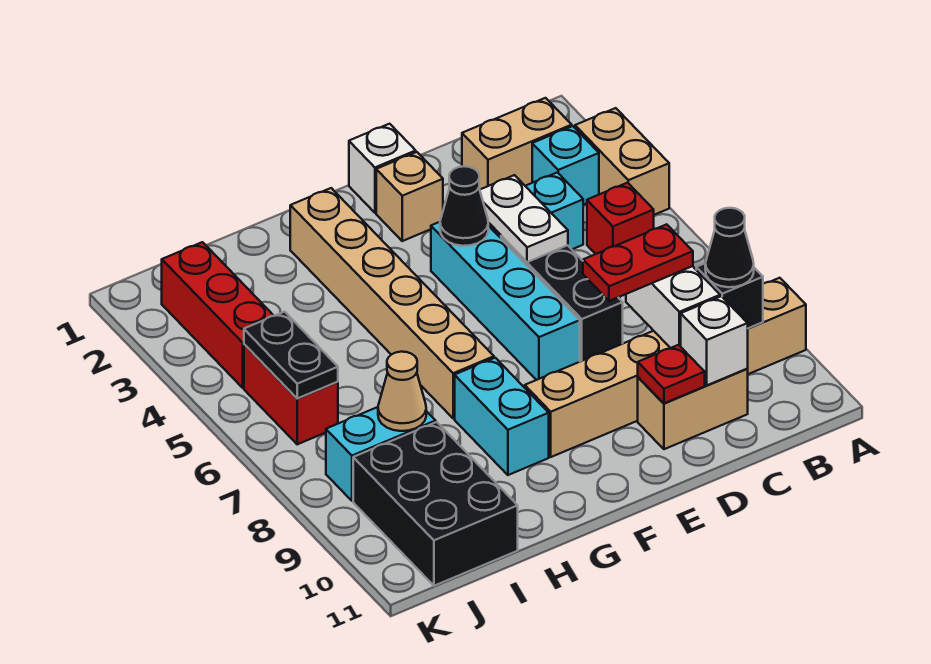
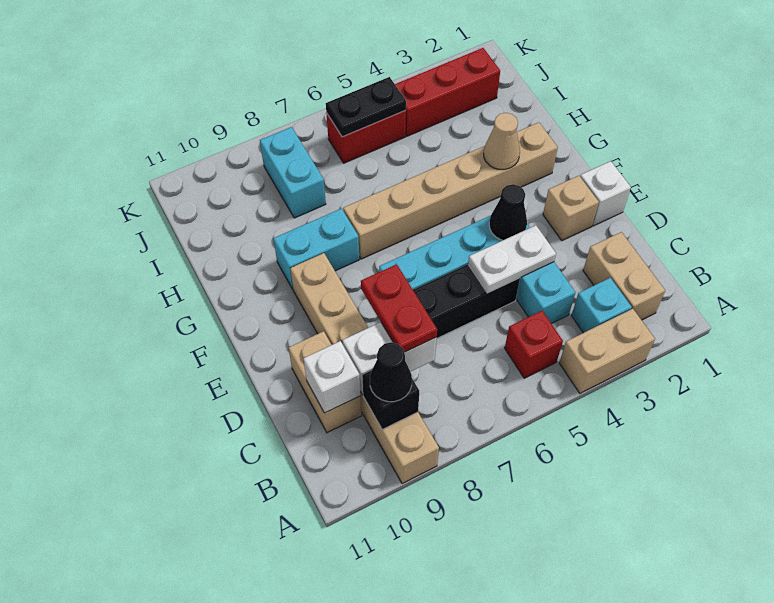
red 1x1 plate [638,345,705,404] -> none
tan 1x1 cone [378,352,426,431] -> tan 1x1 cone moved to [484,113,520,169]
black 2x3 brick [353,422,518,586] -> none

